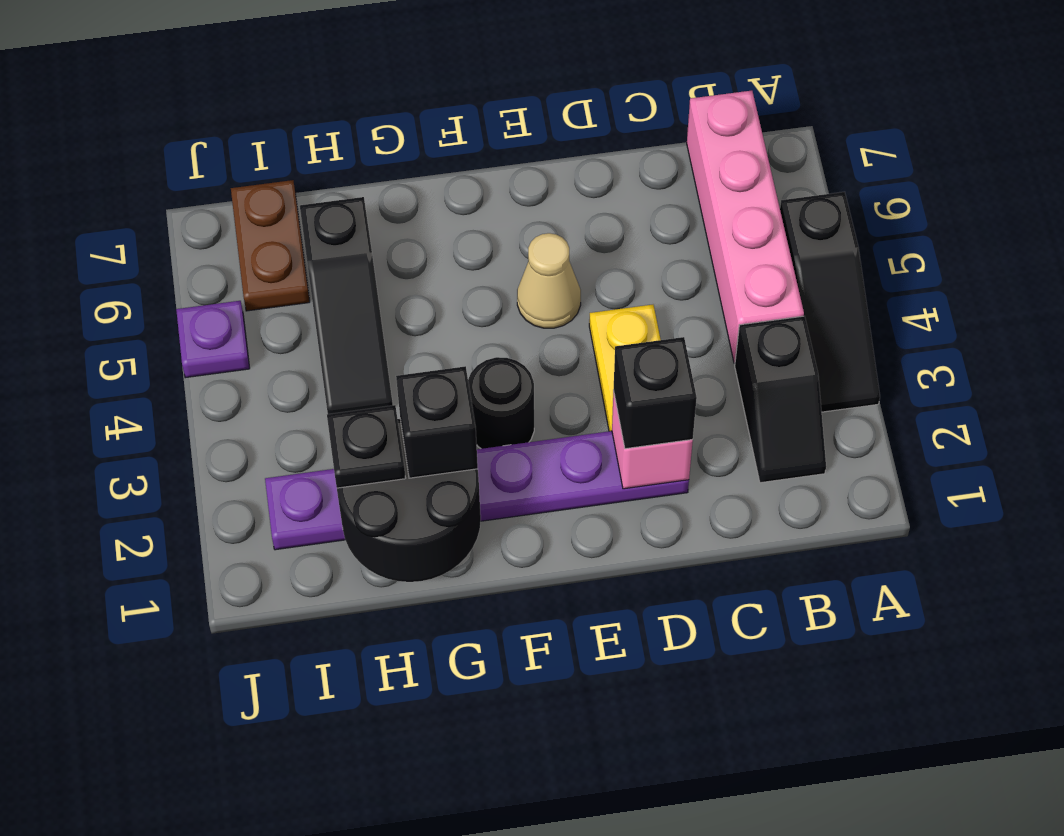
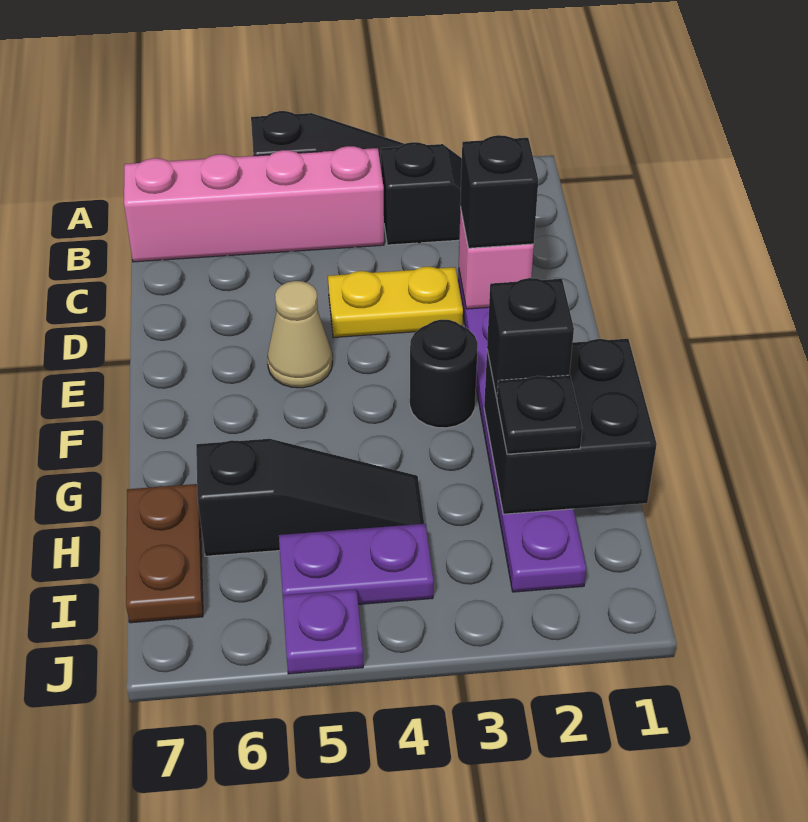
black 2x2 round brick [337,419,481,582] -> black 2x2 brick [484,339,657,514]
none -> purple 1x2 plate [279,524,433,604]
brown 1x2 plate [231,180,310,311] -> brown 1x2 plate turned to [126,484,203,623]

